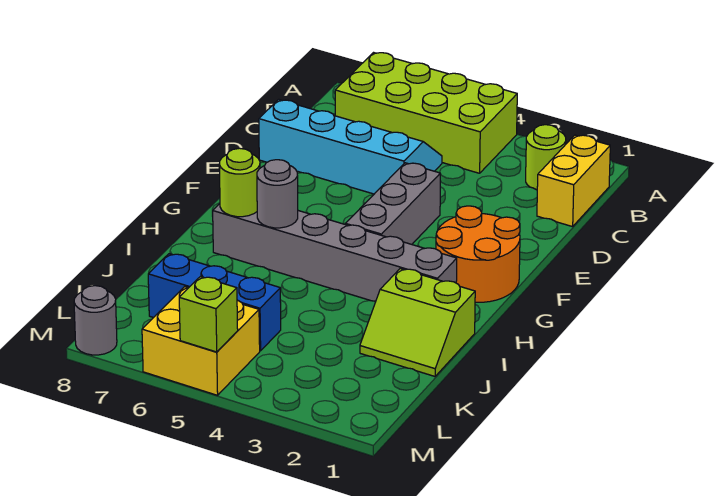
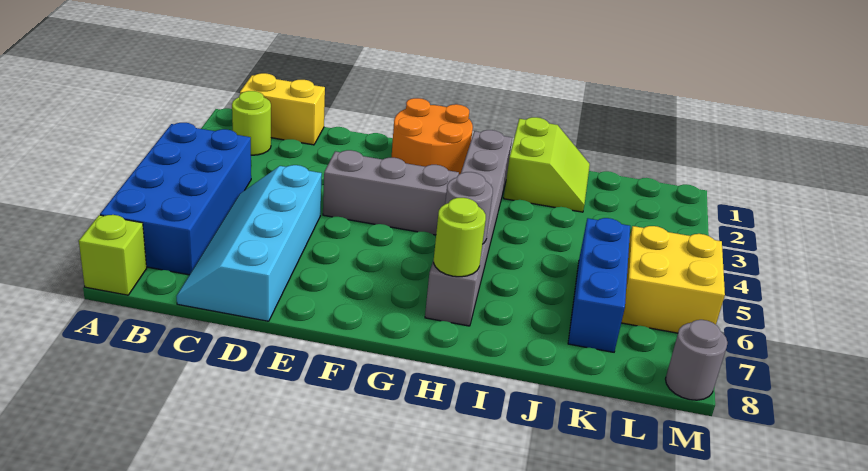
lime 2x4 brick [335,53,517,173] -> blue 2x4 brick [100,123,251,275]
lime 1x1 brick [179,277,238,352] -> lime 1x1 brick moved to [79,215,147,295]

